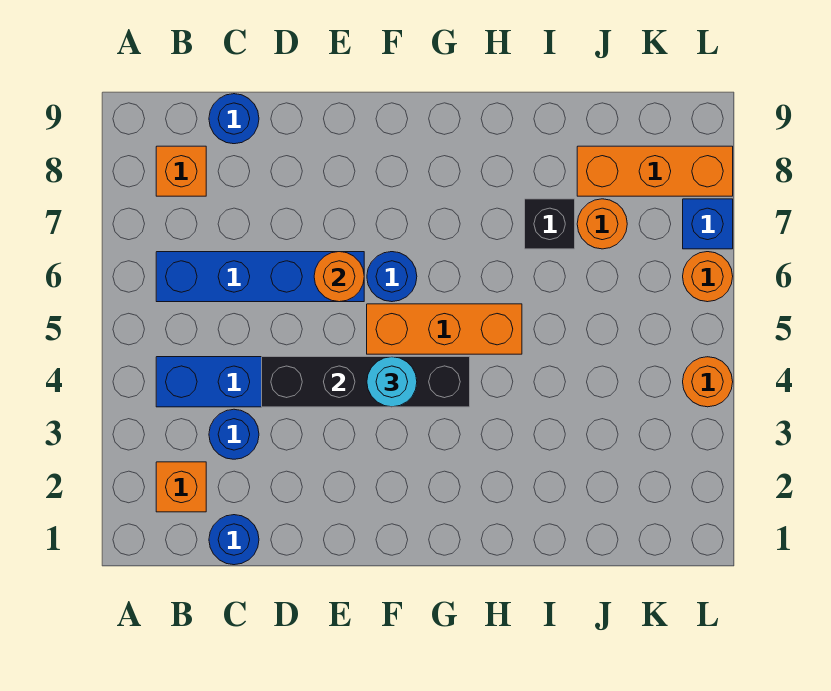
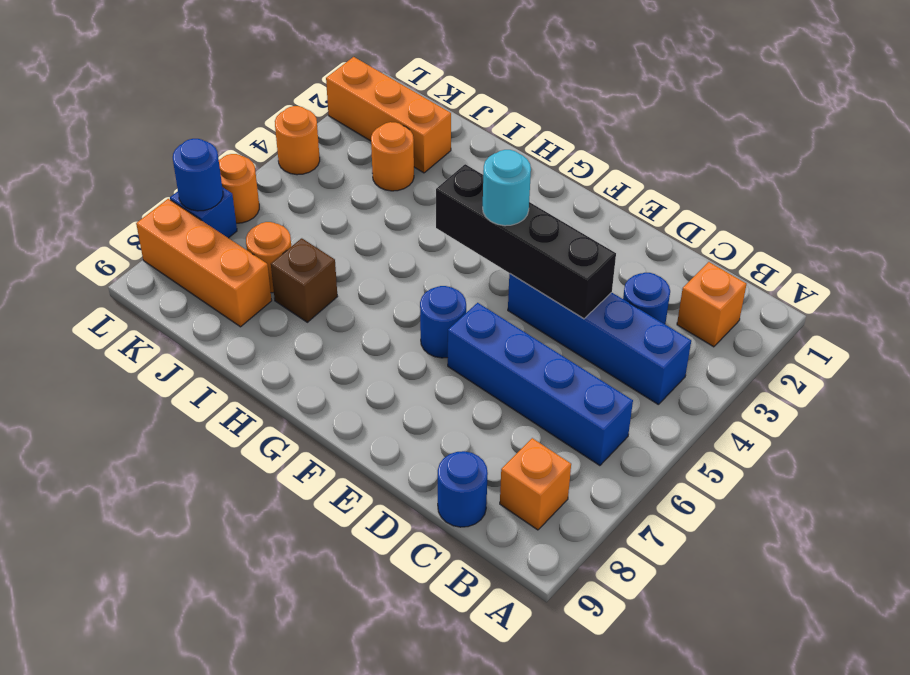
blue 1x1 round brick [209,515,259,565] -> blue 1x1 round brick moved to [173,139,223,211]
orange 1x1 round brick [314,252,364,302] -> orange 1x1 round brick moved to [371,122,414,191]
orange 1x3 brick [367,304,522,354] -> orange 1x3 brick moved to [326,57,451,173]
black 1x1 brick [525,199,575,249] -> brown 1x1 brick [271,238,338,322]

